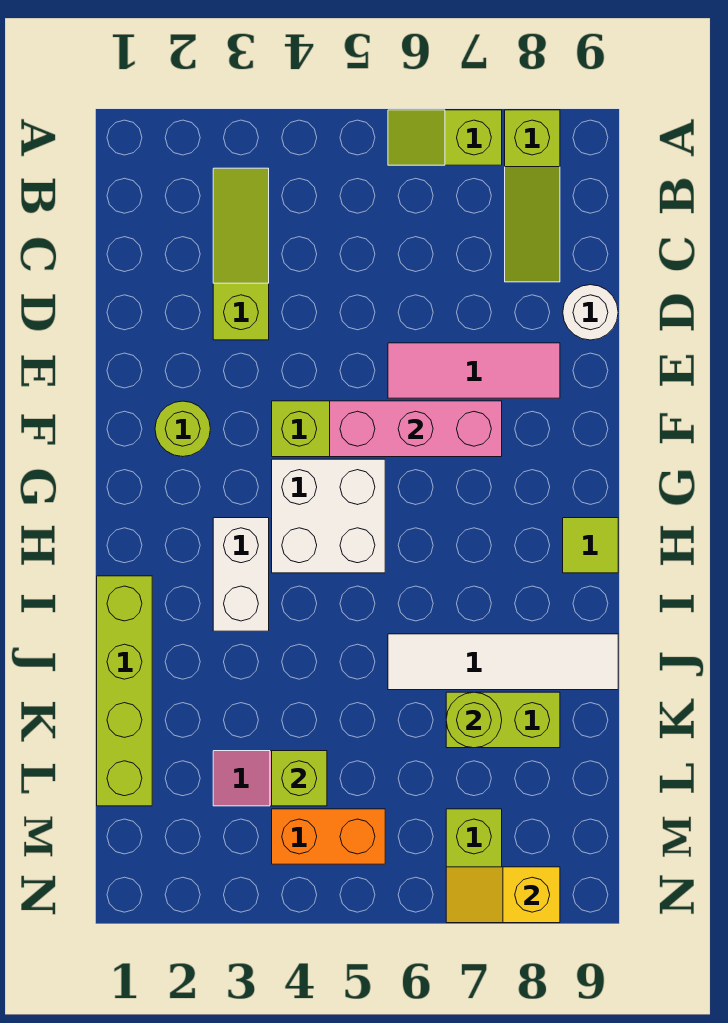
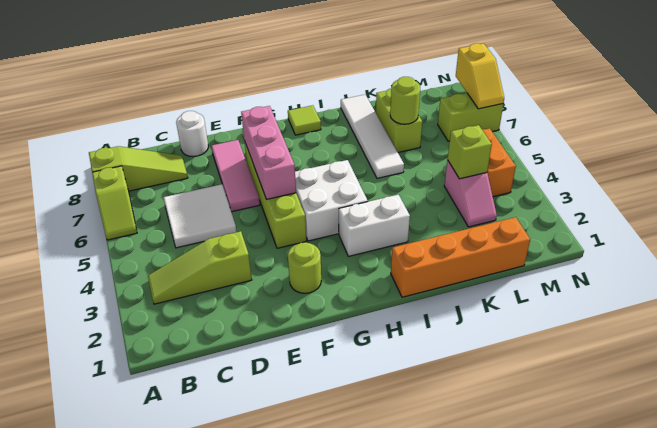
none -> white 2x2 tile [163,184,237,248]
lime 1x4 brick [97,576,152,806] -> orange 1x4 brick [391,217,530,297]

